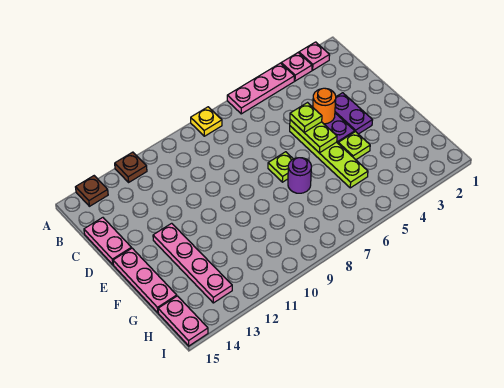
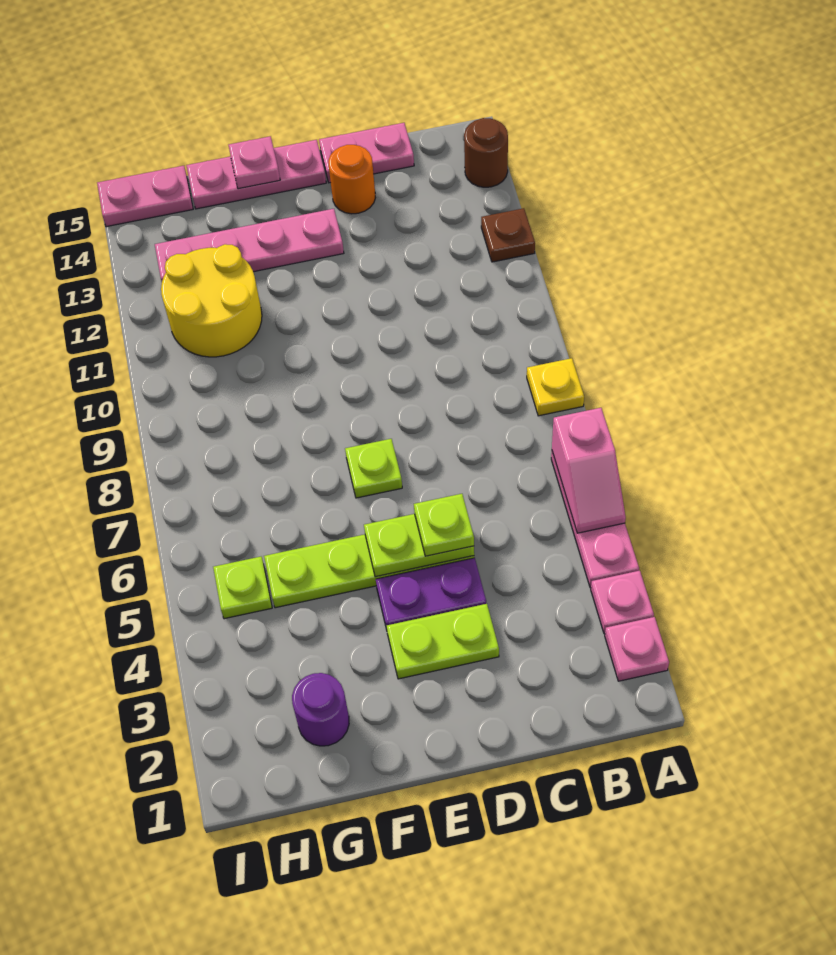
none -> pink 1x2 slope [552,408,626,533]
brown 1x1 plate [76,176,108,206] -> brown 1x1 round brick [464,118,508,187]
purple 1x2 plate [335,93,372,134] -> lime 1x2 plate [386,604,499,679]
orange 1x1 round brick [313,88,336,124] -> orange 1x1 round brick moved to [328,145,375,214]
lime 1x1 plate [338,132,370,160] -> lime 1x1 plate moved to [213,557,272,619]
purple 1x1 round brick [288,158,311,193] -> purple 1x1 round brick moved to [292,673,349,746]
none -> pink 1x1 plate [229,136,280,189]
none -> yellow 2x2 round brick [161,244,262,357]

